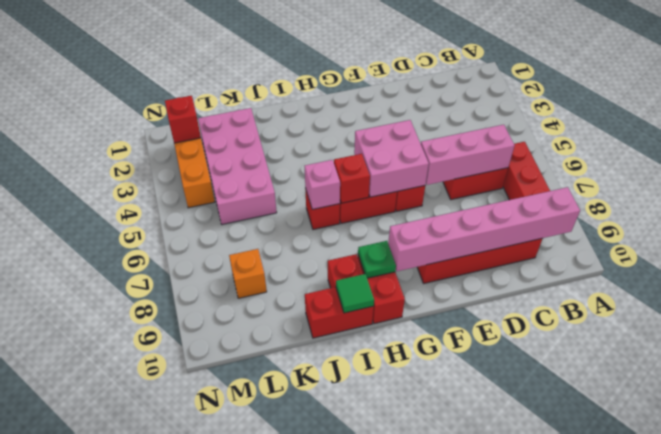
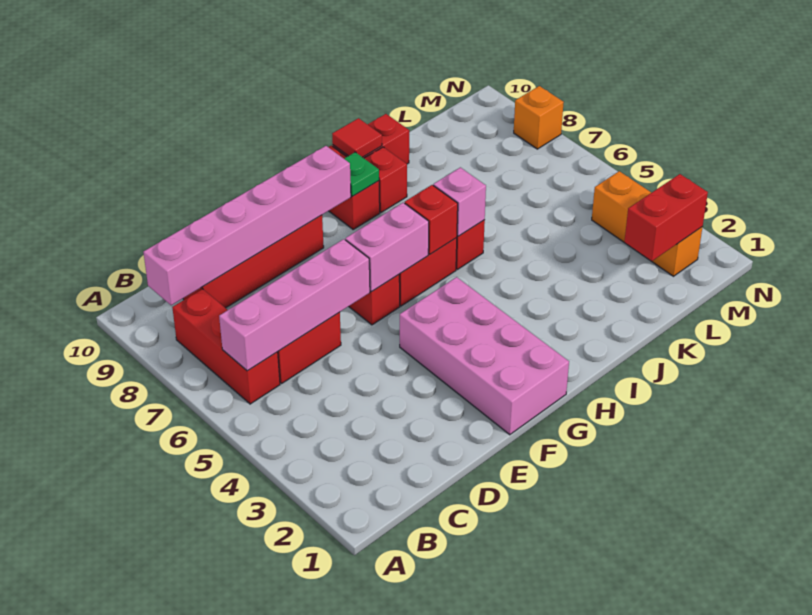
pink 1x3 brick [421,125,515,185] -> pink 1x4 brick [219,239,370,371]
pink 2x2 brick [354,120,429,197] -> pink 1x2 brick [345,203,429,292]
green 1x1 tile [336,274,374,313] -> red 1x1 tile [332,118,382,157]
pink 2x4 brick [198,108,277,225] -> pink 2x4 brick moved to [400,277,569,435]
orange 1x1 brick [229,249,267,298] -> orange 1x1 brick moved to [514,86,564,149]
red 1x1 brick [165,96,201,143] -> red 1x2 brick [624,174,708,261]

